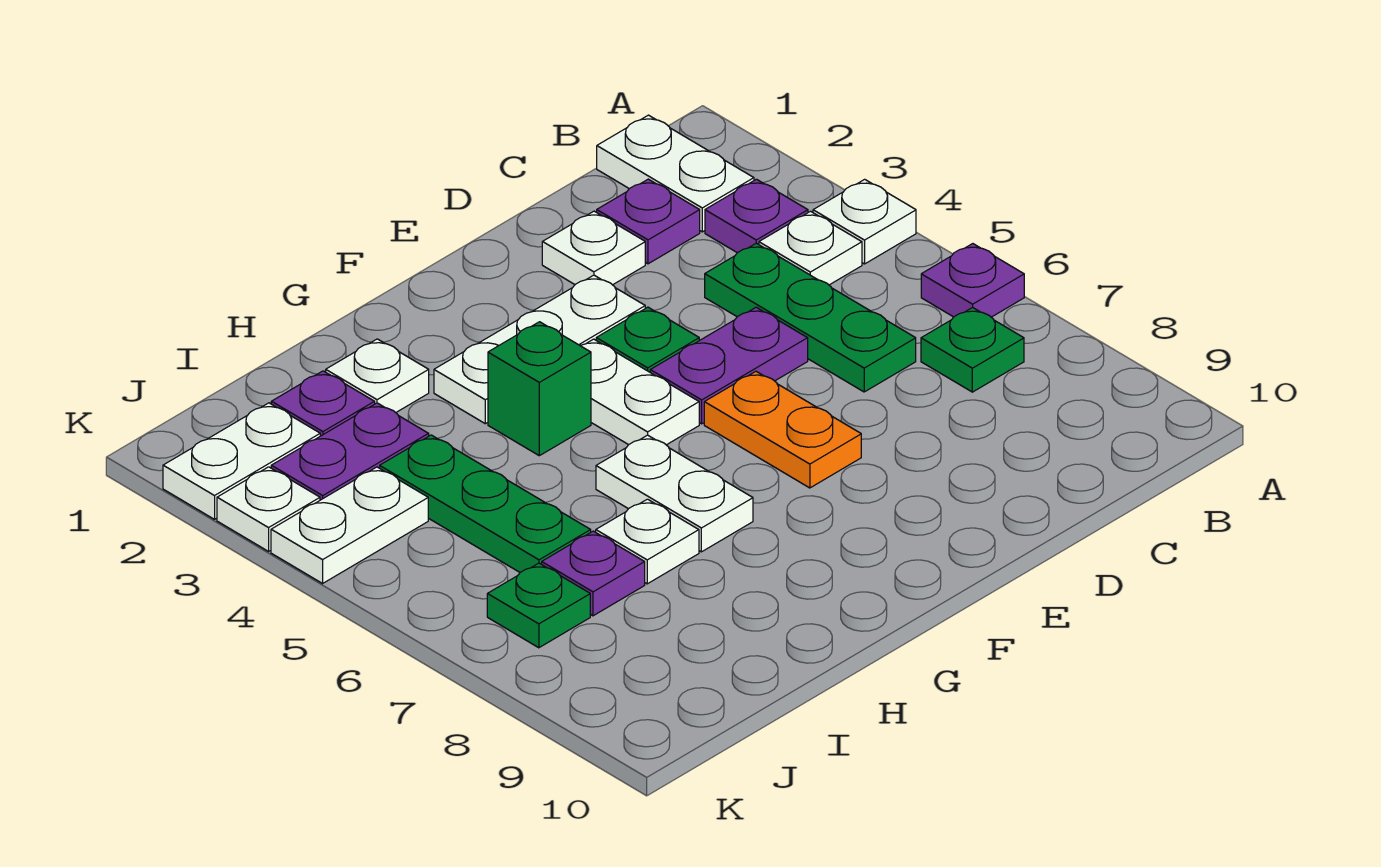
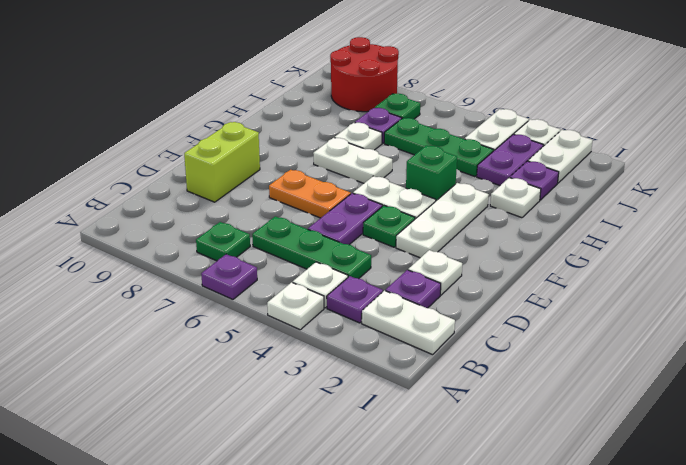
none -> lime 1x2 brick [184,122,260,202]
none -> red 2x2 round brick [330,37,399,112]

